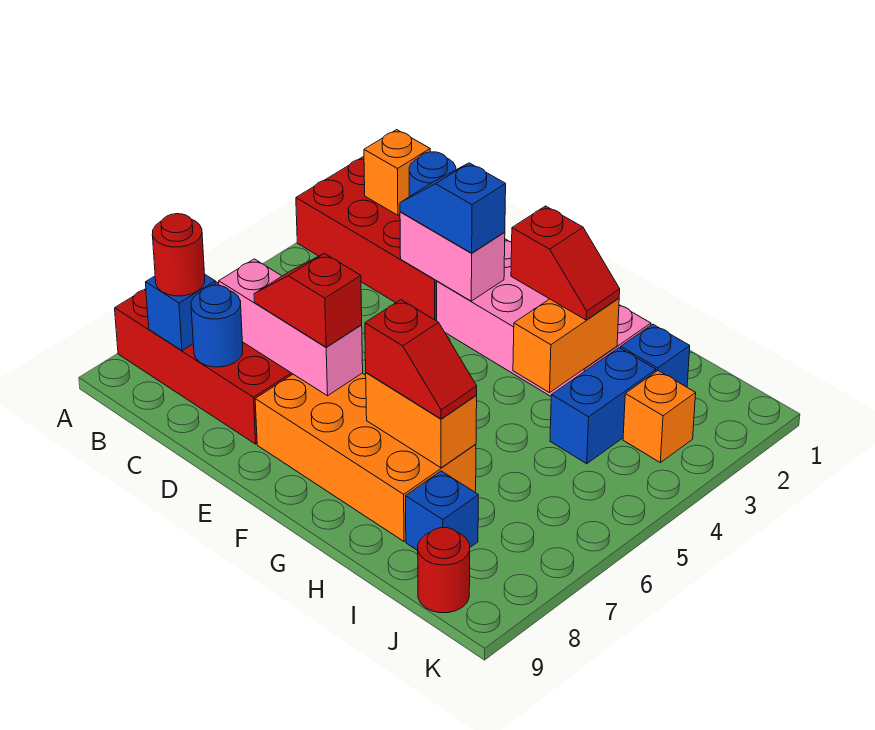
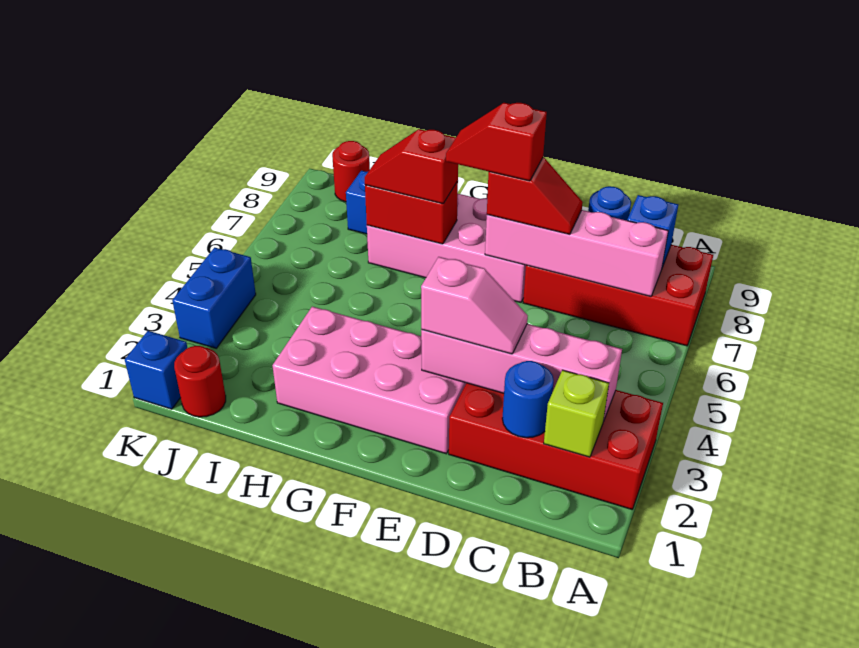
orange 1x1 brick [364,130,430,215] -> lime 1x1 brick [544,370,609,457]
red 1x1 round brick [152,214,205,296] -> red 1x1 round brick moved to [174,346,226,417]
pink 1x3 brick [219,259,363,396] -> pink 1x4 brick [485,210,668,296]
pink 1x2 brick [400,212,505,301] -> pink 1x4 brick [421,324,622,421]
blue 1x2 slope [400,163,506,253] -> pink 1x2 slope [421,257,528,354]
orange 2x4 brick [255,373,476,541] -> pink 2x4 brick [367,194,526,302]
red 1x2 slope [511,206,620,320] -> red 1x2 slope moved to [446,103,547,181]
orange 1x2 brick [366,373,477,468] -> red 1x2 brick [365,181,458,244]
orange 1x2 brick [513,298,619,393] -> none
blue 1x1 brick [621,324,690,387] -> blue 1x1 brick moved to [125,331,187,409]
blue 1x2 brick [550,348,656,464] -> blue 1x2 brick moved to [172,248,256,348]
orange 1x1 brick [623,371,696,463] -> none

